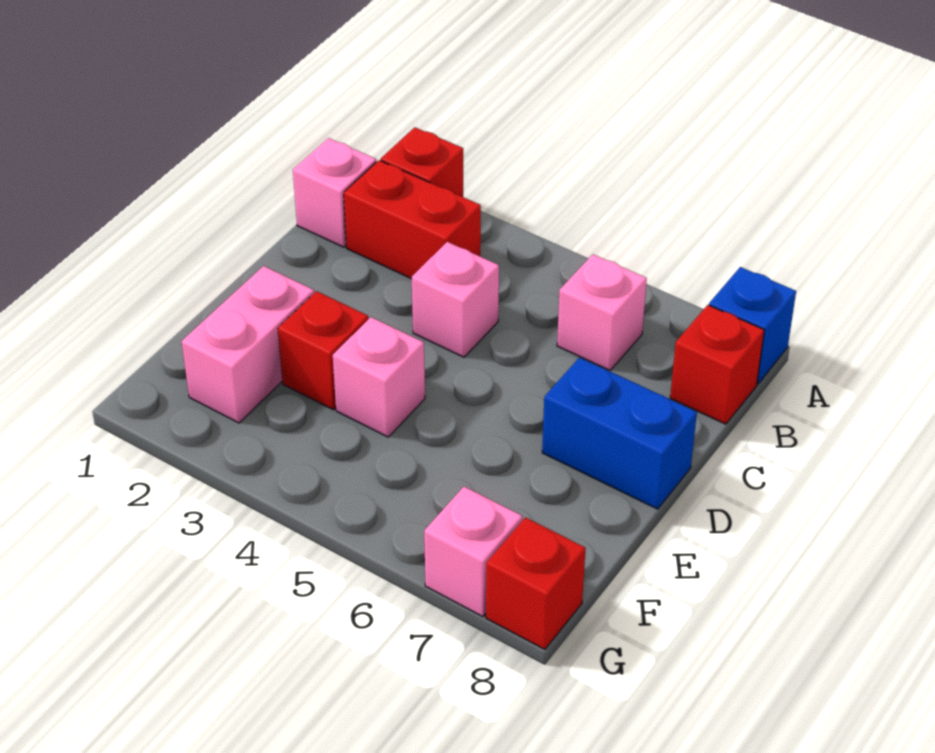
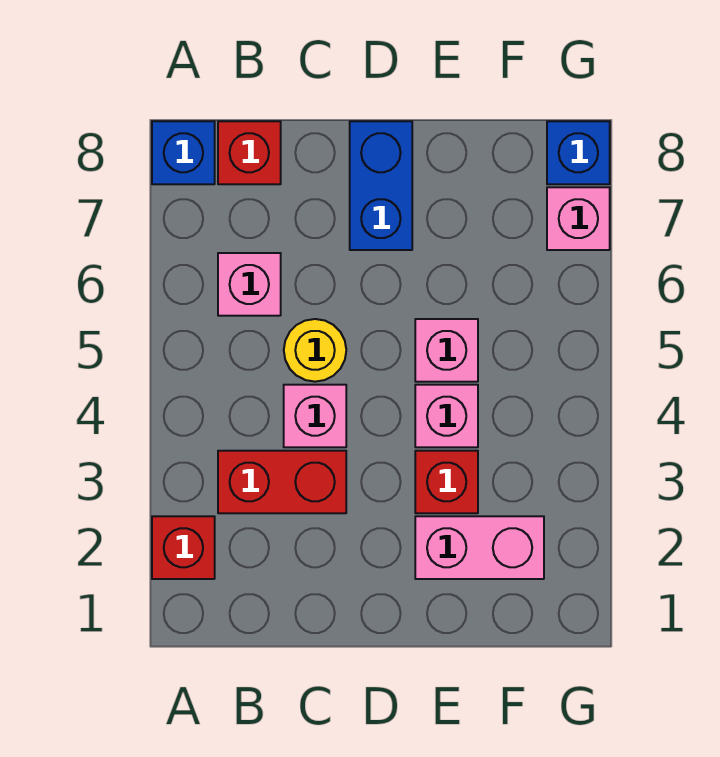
pink 1x1 brick [293,138,376,247] -> pink 1x1 brick moved to [415,319,478,382]
red 1x2 brick [344,160,481,279] -> red 1x2 brick turned to [218,451,346,513]
none -> yellow 1x1 round brick [284,319,346,382]
red 1x1 brick [486,518,586,649] -> blue 1x1 brick [547,121,610,184]

